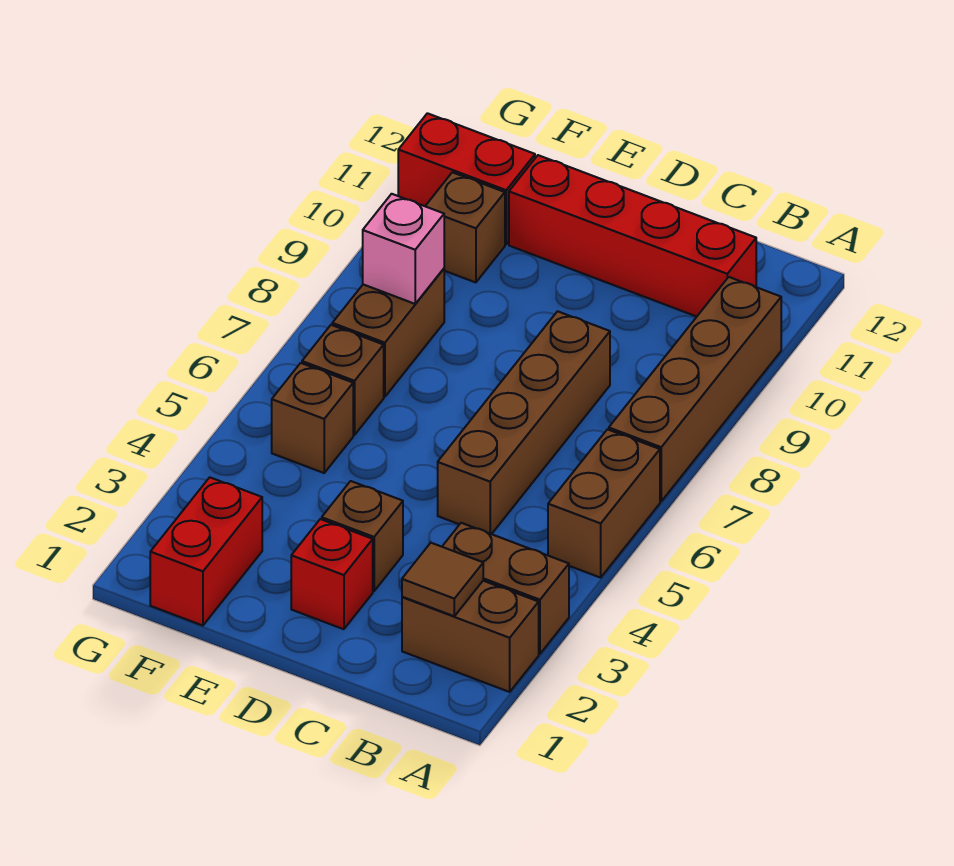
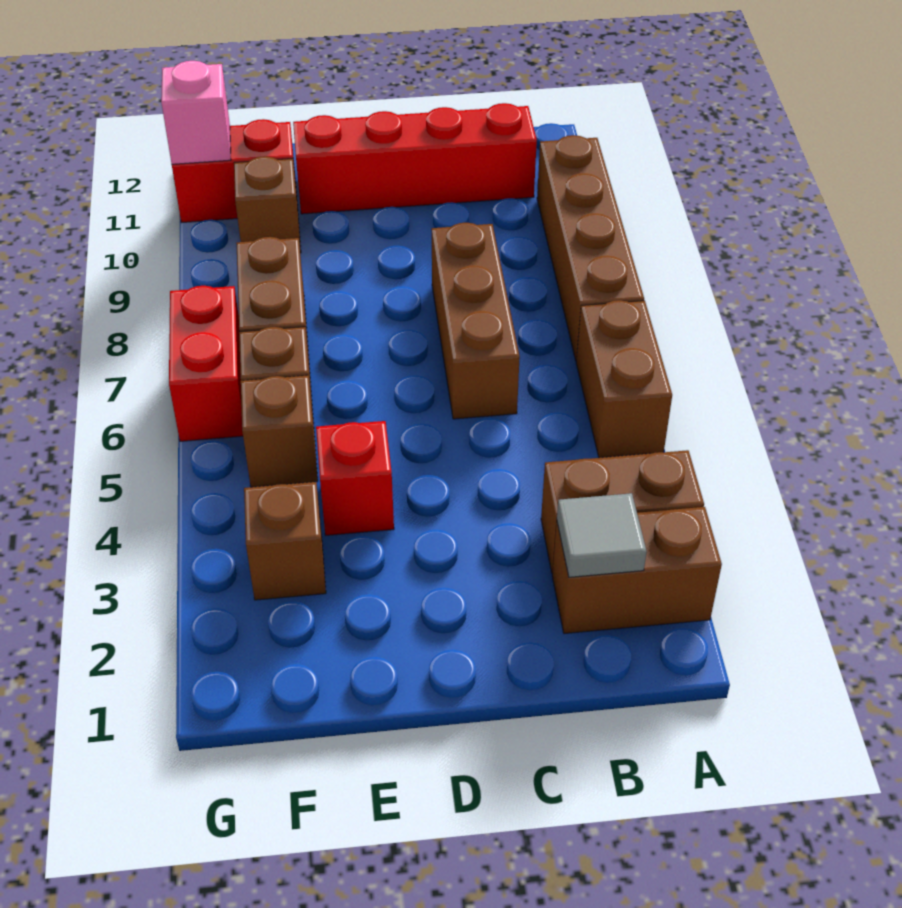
brown 1x1 tile [402,543,483,616] -> grey 1x1 tile [557,493,647,577]
brown 1x4 brick [438,311,610,534] -> brown 1x3 brick [431,223,520,419]
red 1x1 brick [291,519,373,629] -> red 1x1 brick moved to [316,421,394,535]
brown 1x1 brick [322,481,403,591] -> brown 1x1 brick moved to [244,482,326,600]
red 1x2 brick [150,477,262,626] -> red 1x2 brick moved to [169,286,243,441]
pink 1x1 brick [363,194,444,304] -> pink 1x1 brick moved to [161,61,231,164]

